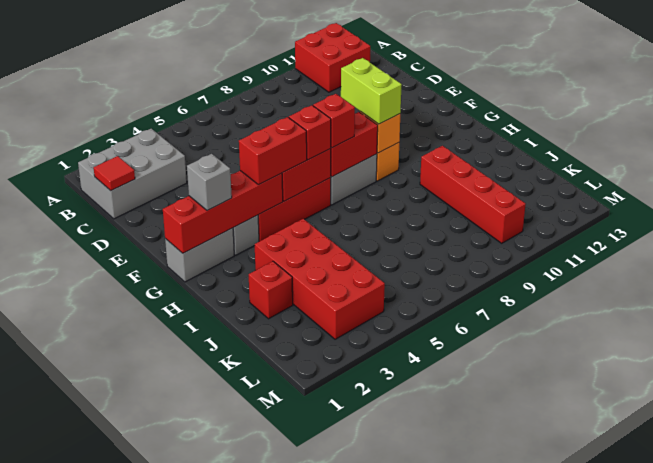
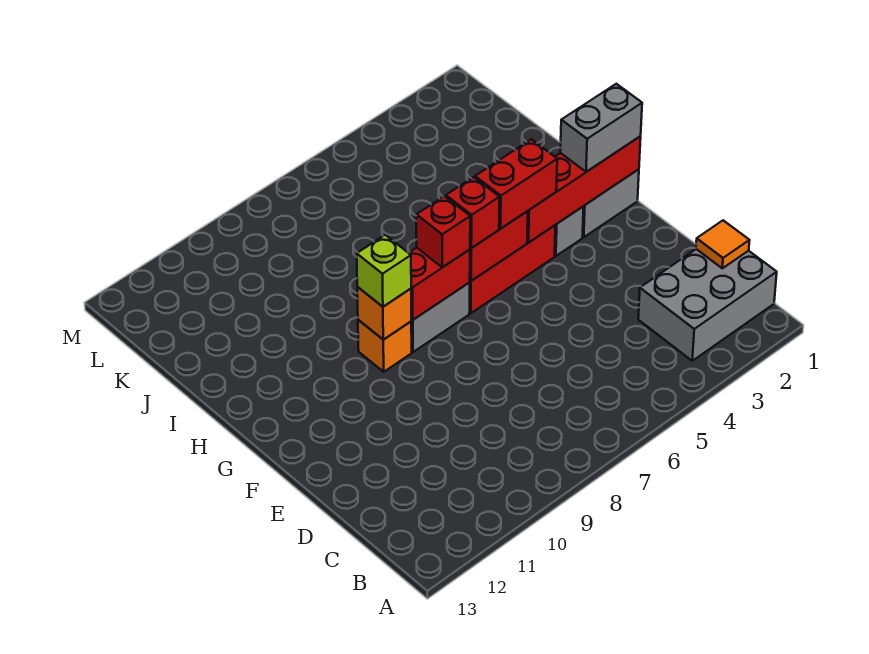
red 2x2 brick [295,23,370,92] -> none
red 1x1 tile [94,156,135,191] -> orange 1x1 tile [696,220,750,268]
lime 1x2 brick [341,58,402,124] -> lime 1x1 brick [357,235,411,307]
grey 1x1 brick [187,154,232,211] -> grey 1x2 brick [560,84,642,172]
red 2x4 brick [255,219,385,339] -> none
red 1x4 brick [420,146,525,243] -> none
red 1x1 brick [249,261,293,319] -> none

